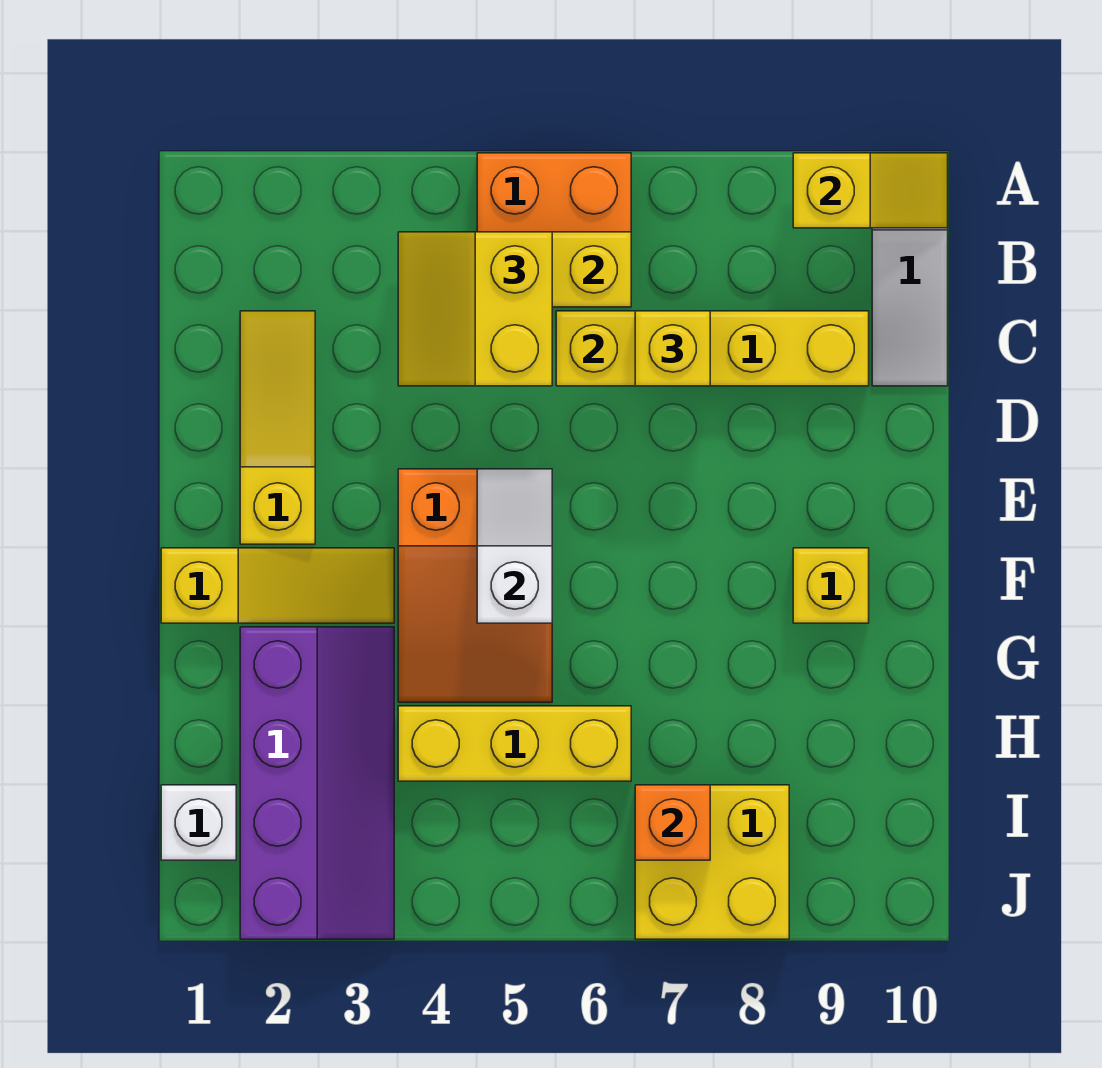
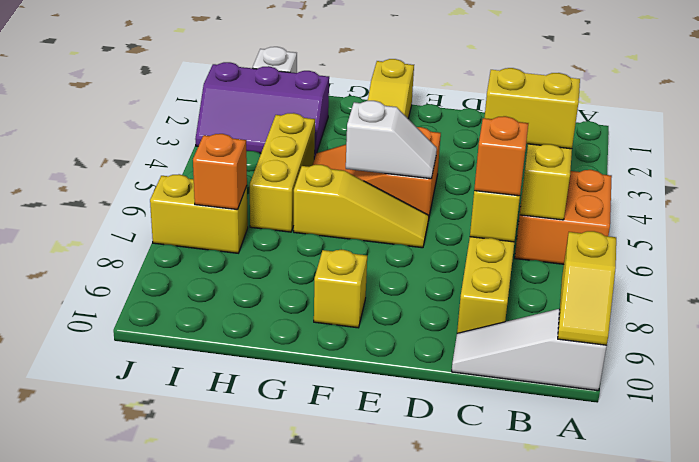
yellow 1x3 slope [240,311,315,544] -> yellow 1x3 slope moved to [294,165,429,248]
yellow 1x1 brick [635,311,710,386] -> orange 1x1 brick [474,116,528,196]
purple 2x4 slope [240,627,394,939] -> purple 2x3 slope [195,62,329,159]
yellow 2x2 brick [635,785,789,939] -> yellow 1x2 brick [150,174,248,253]

